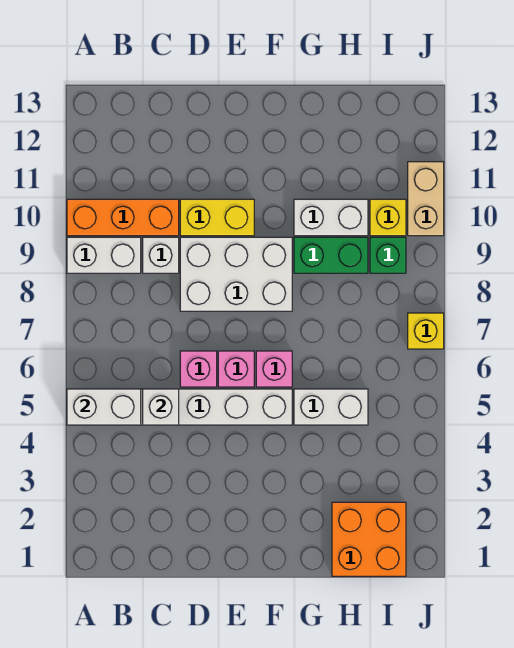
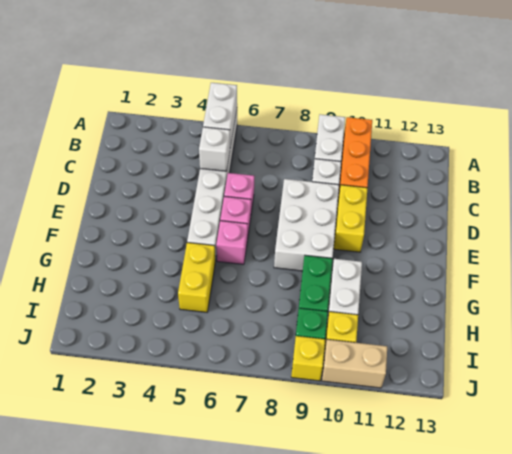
white 1x2 brick [294,389,368,425] -> yellow 1x2 brick [178,242,215,312]
orange 2x2 brick [332,502,406,576] -> none
yellow 1x1 brick [408,313,444,349] -> yellow 1x1 brick moved to [291,336,325,381]

